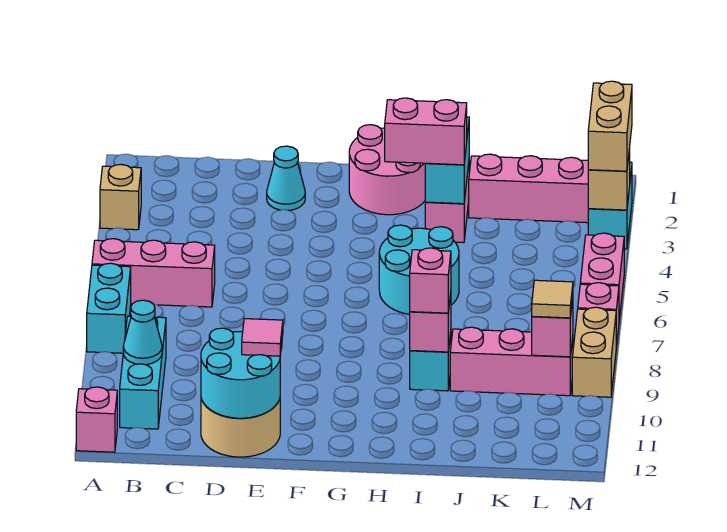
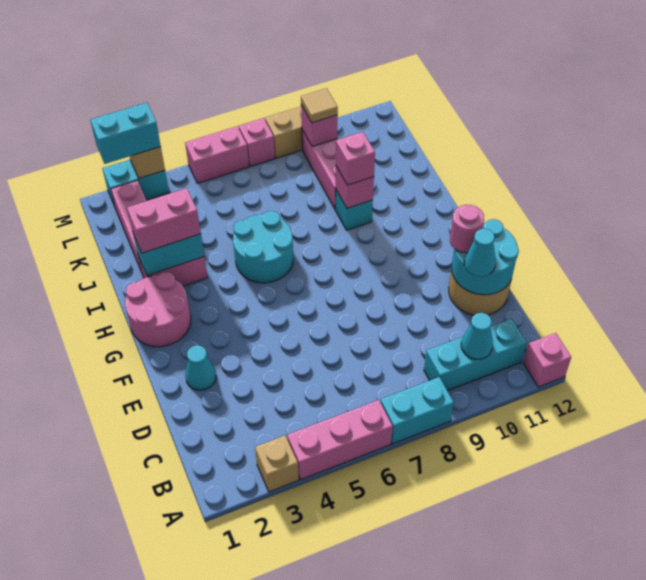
pink 1x3 brick [92,239,215,307] -> pink 1x3 brick turned to [287,400,393,480]
none -> cyan 1x1 cone [464,229,496,277]
pink 1x1 tile [242,319,283,356] -> pink 1x1 round brick [450,205,484,253]
pink 1x2 brick [385,98,467,165] -> pink 1x2 brick turned to [127,188,201,253]
tan 1x2 brick [588,81,632,171] -> cyan 1x2 brick [90,103,161,164]

